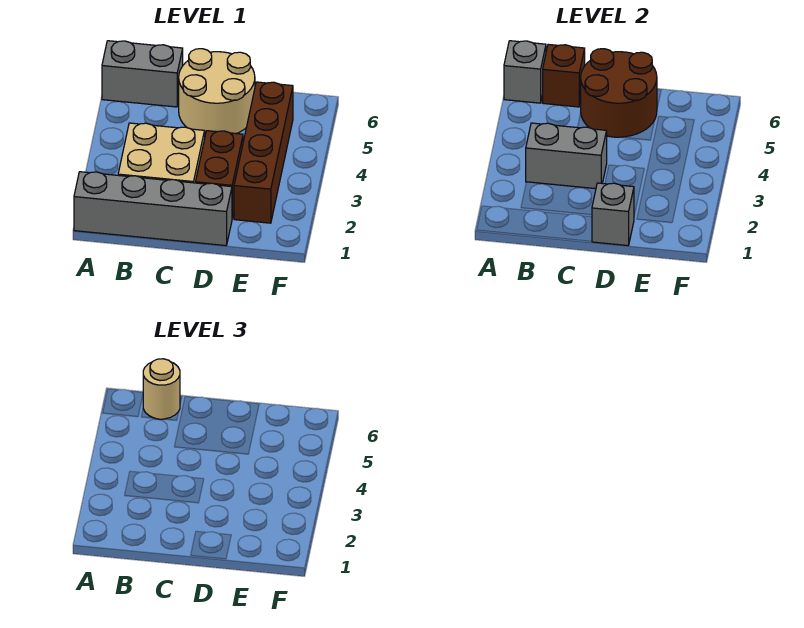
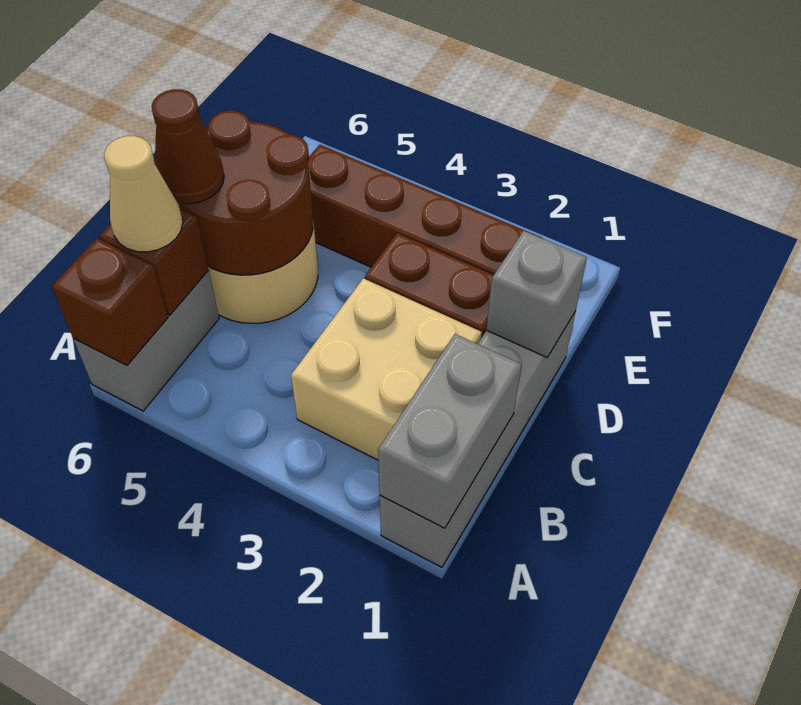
grey 1x1 brick [504,41,546,103] -> brown 1x1 brick [52,238,168,366]
grey 1x2 brick [526,123,607,189] -> grey 1x2 brick moved to [378,334,521,528]
tan 1x1 round brick [143,359,180,419] -> tan 1x1 cone [104,136,183,252]
none -> brown 1x1 cone [152,89,224,204]

